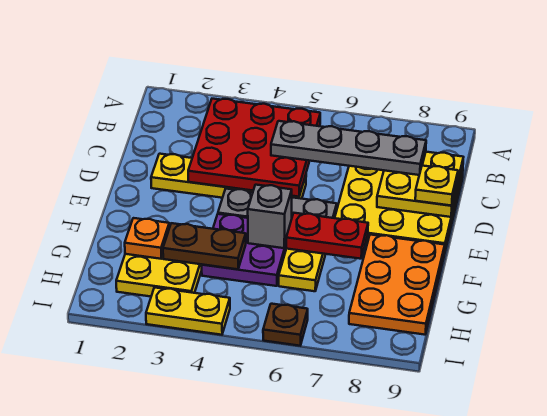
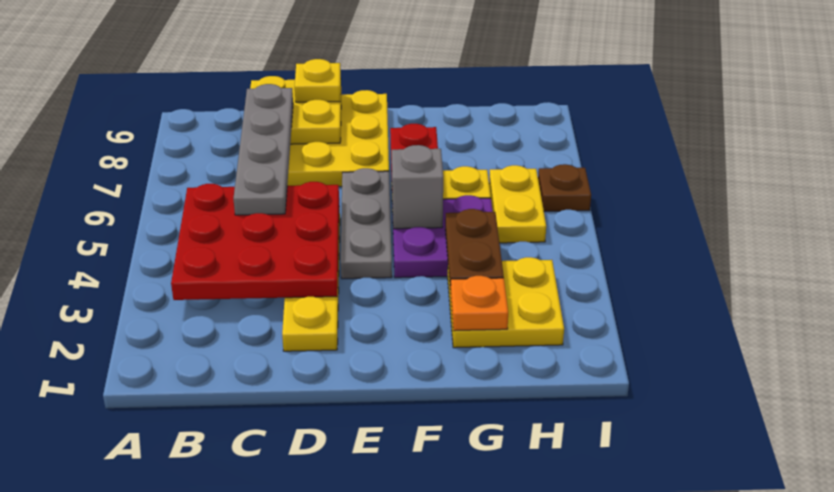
orange 2x3 plate [349,235,445,335] -> none
yellow 1x2 plate [146,287,230,335] -> yellow 1x2 plate moved to [489,165,546,243]

